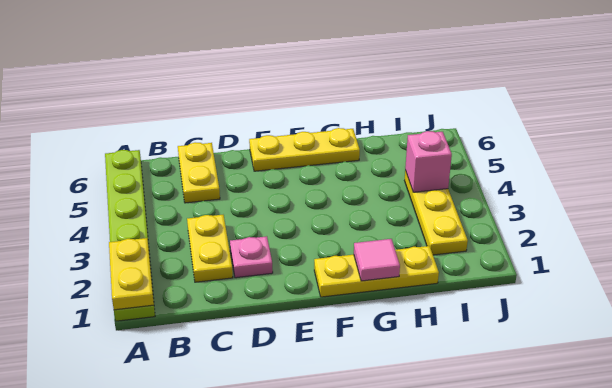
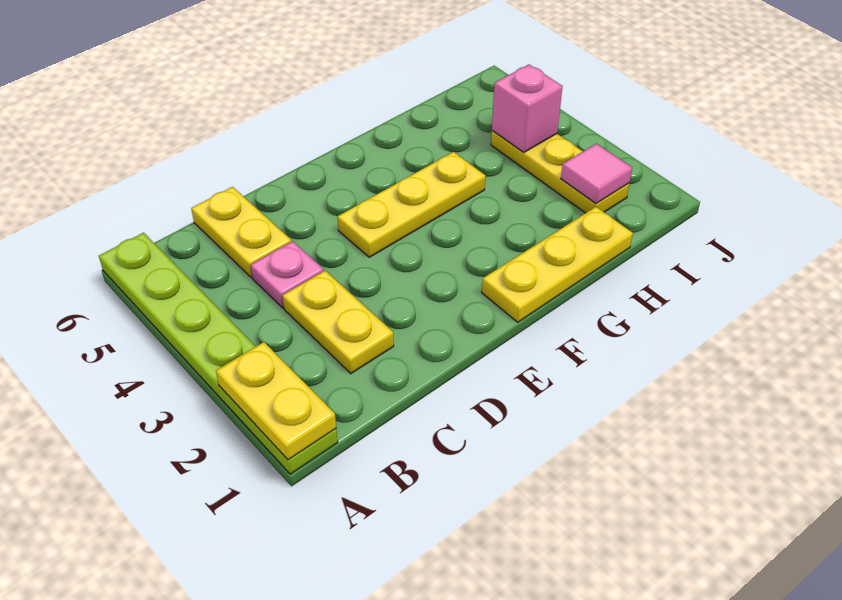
pink 1x1 plate [230,236,273,278] -> pink 1x1 plate moved to [251,241,324,308]
yellow 1x3 plate [249,128,360,171] -> yellow 1x3 plate moved to [338,152,485,257]
pink 1x1 tile [354,239,400,281] -> pink 1x1 tile moved to [561,144,632,204]

